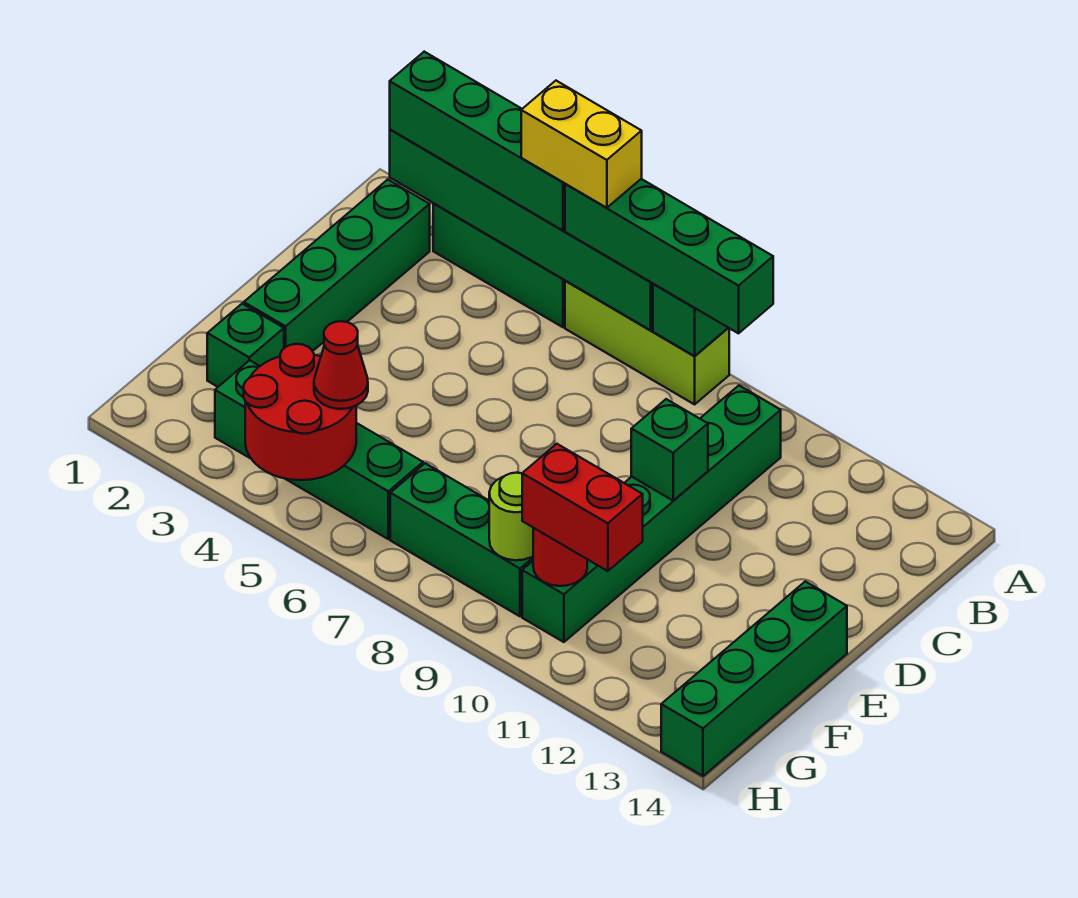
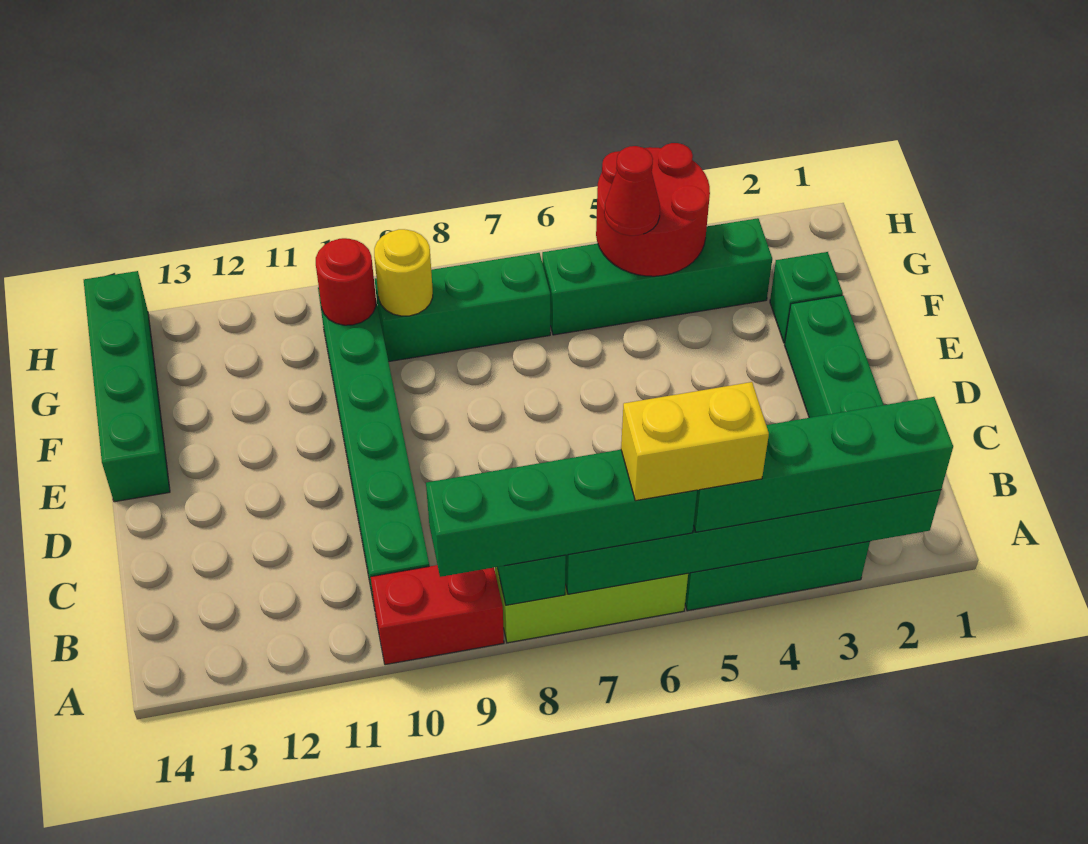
green 1x1 brick [631,399,708,501] -> none
lime 1x1 round brick [489,473,533,560] -> yellow 1x1 round brick [374,229,433,316]
red 1x2 brick [522,444,643,571] -> red 1x2 brick moved to [371,565,504,665]

